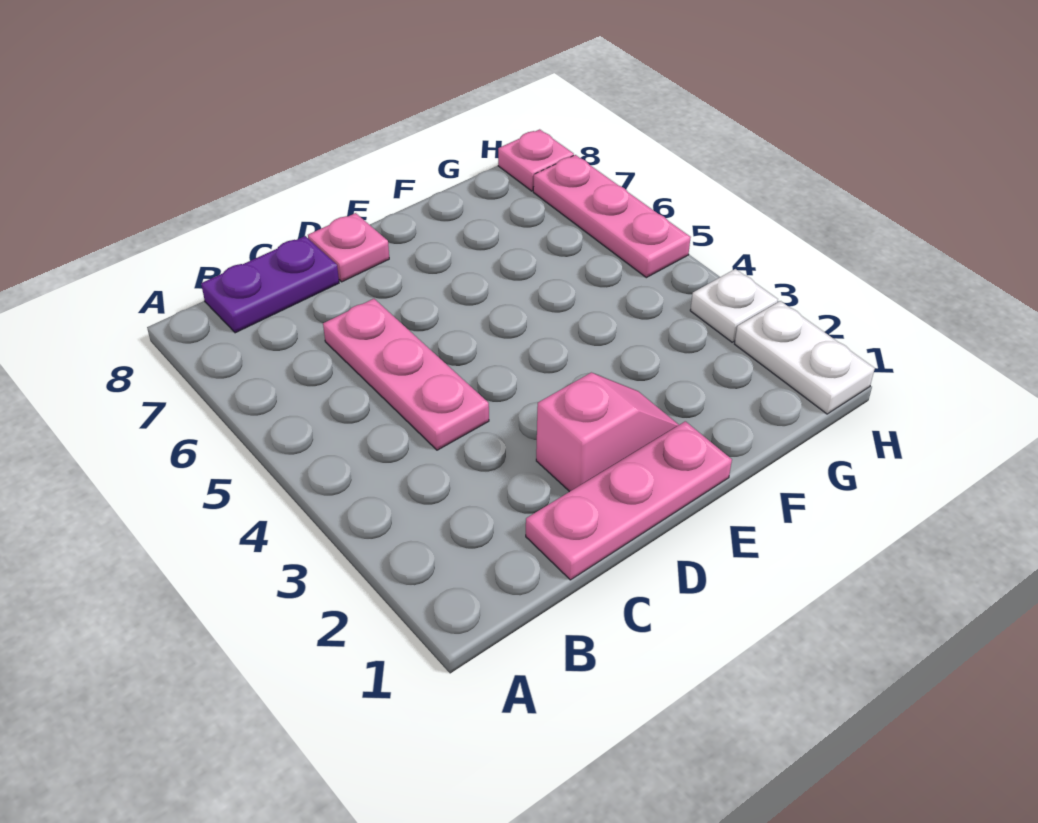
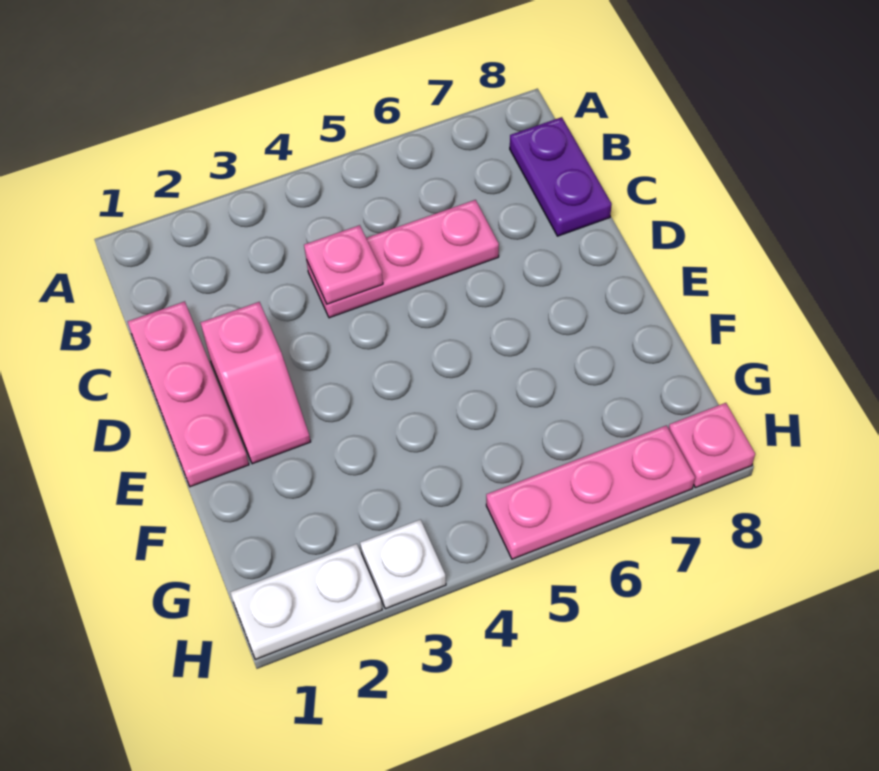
pink 1x1 plate [308,213,389,282] -> pink 1x1 plate moved to [304,225,383,304]

